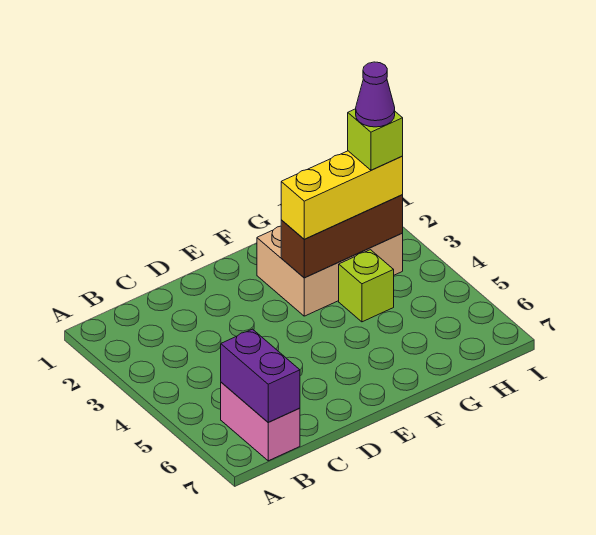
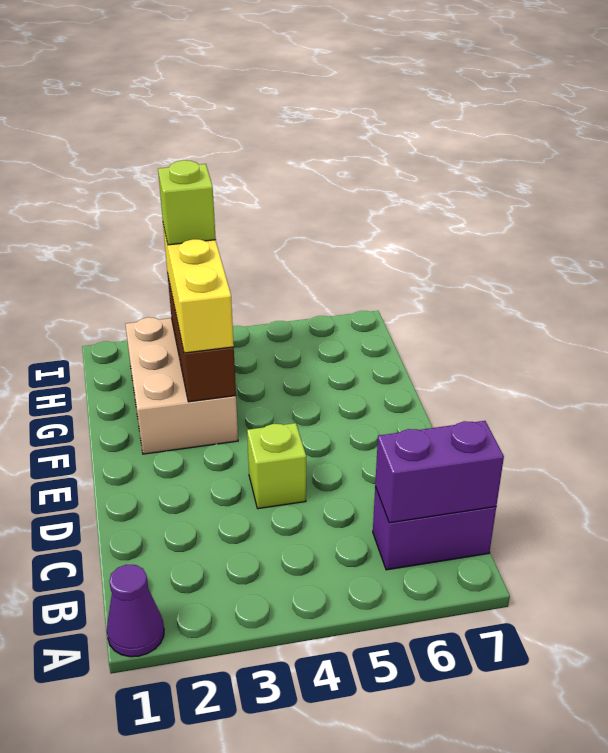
pink 1x2 brick [221,382,300,461] -> purple 1x2 brick [373,487,496,570]
lime 1x1 brick [339,250,394,322] -> lime 1x1 brick moved to [247,423,306,509]
purple 1x1 cone [356,62,395,127] -> purple 1x1 cone moved to [107,565,164,657]

